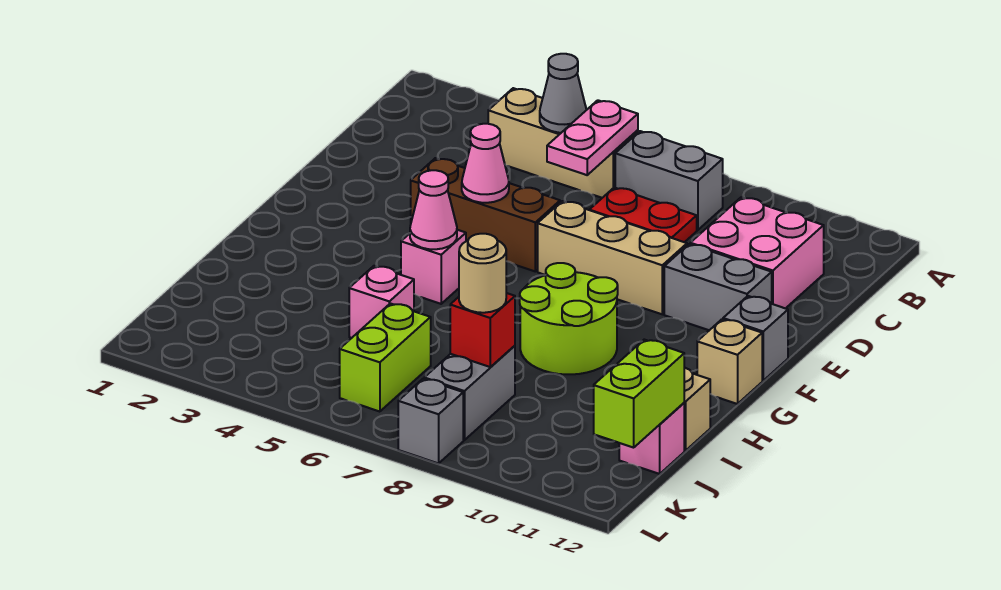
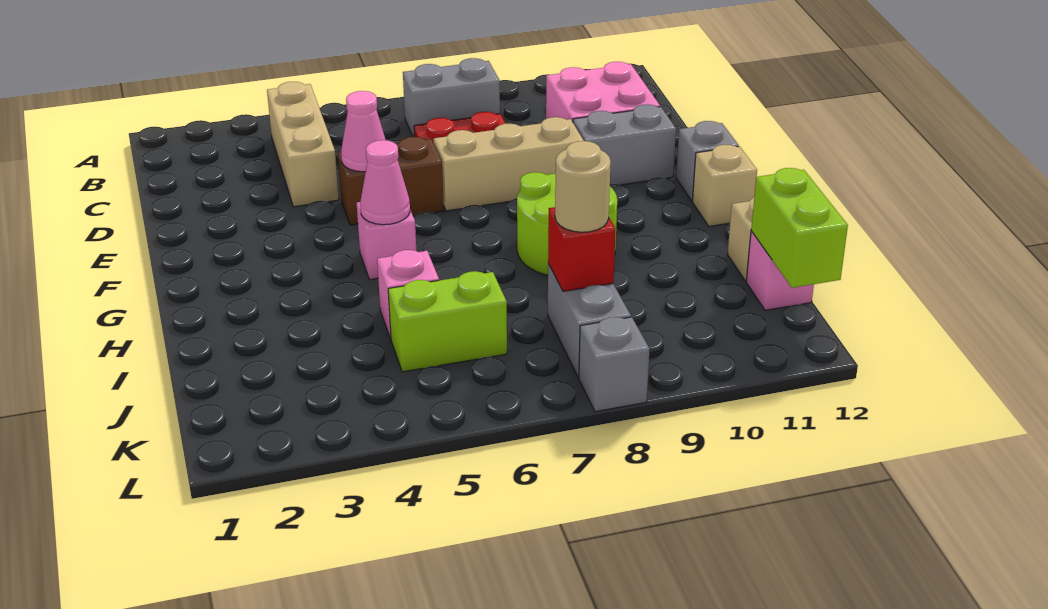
tan 1x3 brick [488,88,638,198] -> tan 1x3 brick turned to [267,82,339,207]
grey 1x1 cone [540,54,586,133] -> none
pink 1x2 plate [547,100,638,175] -> none
brown 1x3 brick [411,158,560,271] -> brown 1x2 brick [338,137,444,225]
lime 1x2 brick [340,303,431,412] -> lime 1x2 brick turned to [388,271,507,372]

